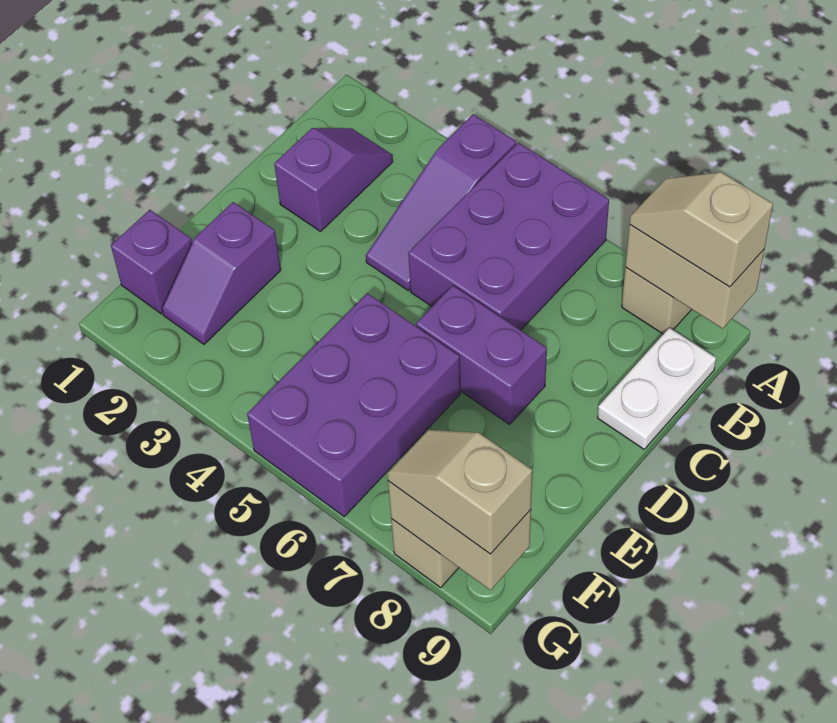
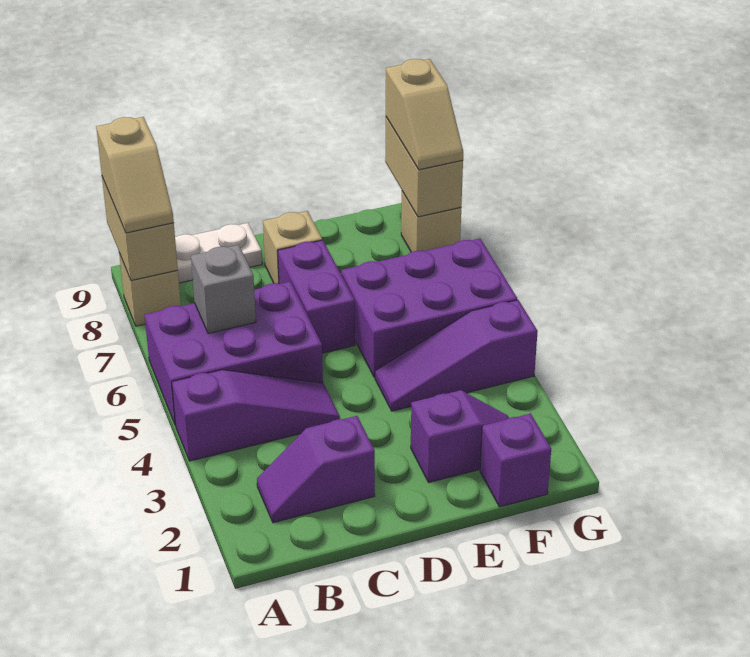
none -> grey 1x1 brick [191,245,256,333]
none -> tan 1x1 brick [263,211,322,284]
none -> purple 1x3 slope [375,300,538,411]

